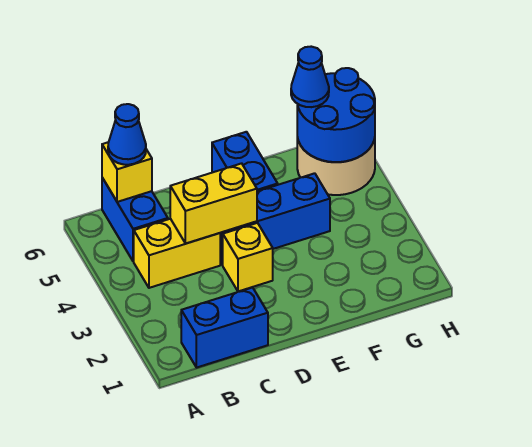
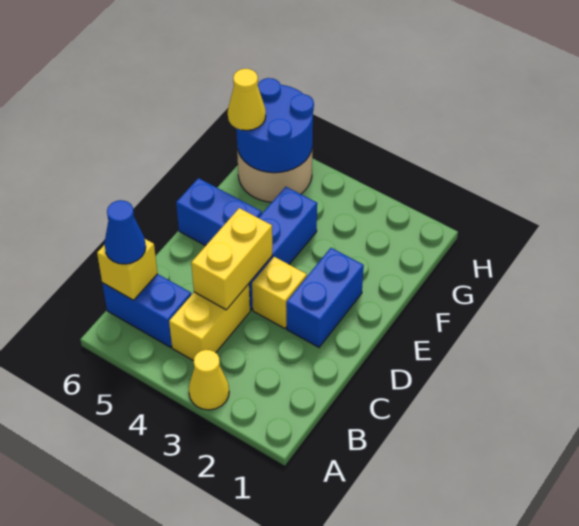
none -> yellow 1x1 cone [189,350,229,410]
blue 1x2 brick [181,288,268,368] -> blue 1x2 brick moved to [286,248,364,347]
blue 1x1 cone [291,47,329,107] -> yellow 1x1 cone [228,69,266,130]

